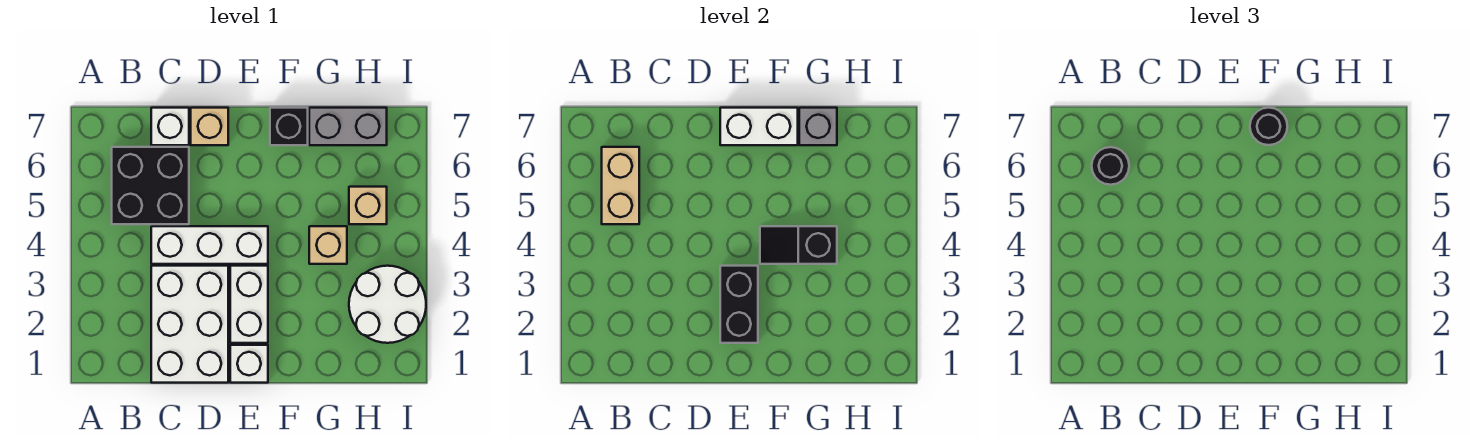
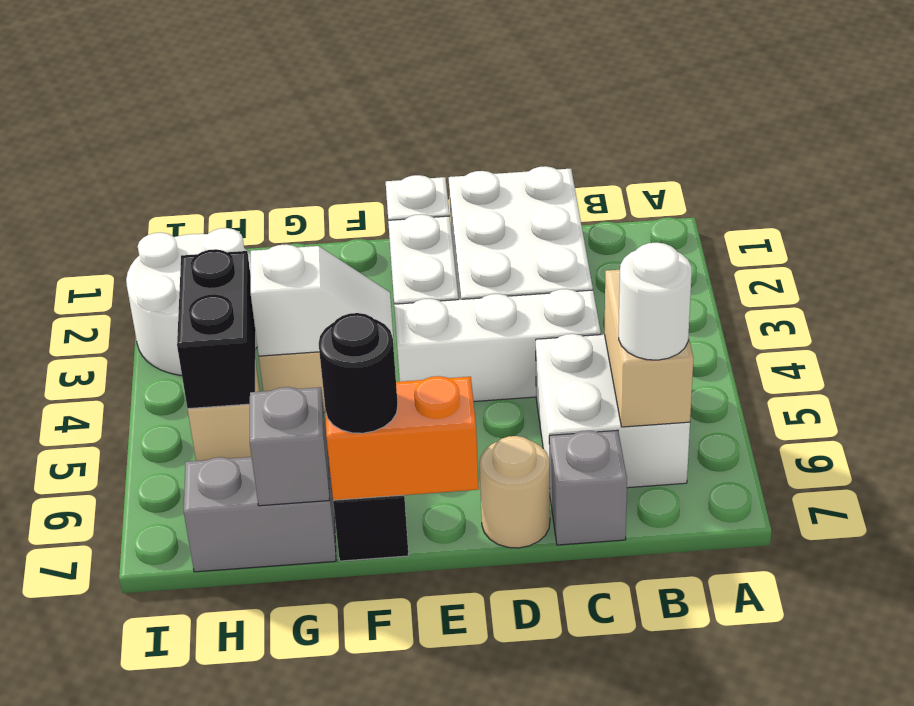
black 2x2 brick [112,147,189,224] -> white 2x2 brick [536,334,690,488]
black 1x1 round brick [1092,147,1129,185] -> white 1x1 round brick [619,243,692,360]
white 1x1 brick [151,108,189,145] -> grey 1x1 brick [549,430,627,545]
tan 1x1 brick [191,108,228,145] -> tan 1x1 round brick [480,436,550,548]
black 1x2 brick [720,266,758,343] -> black 1x2 brick moved to [177,249,255,409]
white 1x2 brick [720,108,798,145] -> orange 1x2 brick [326,376,479,500]
black 1x2 slope [760,226,837,264] -> white 1x2 slope [251,244,394,356]

